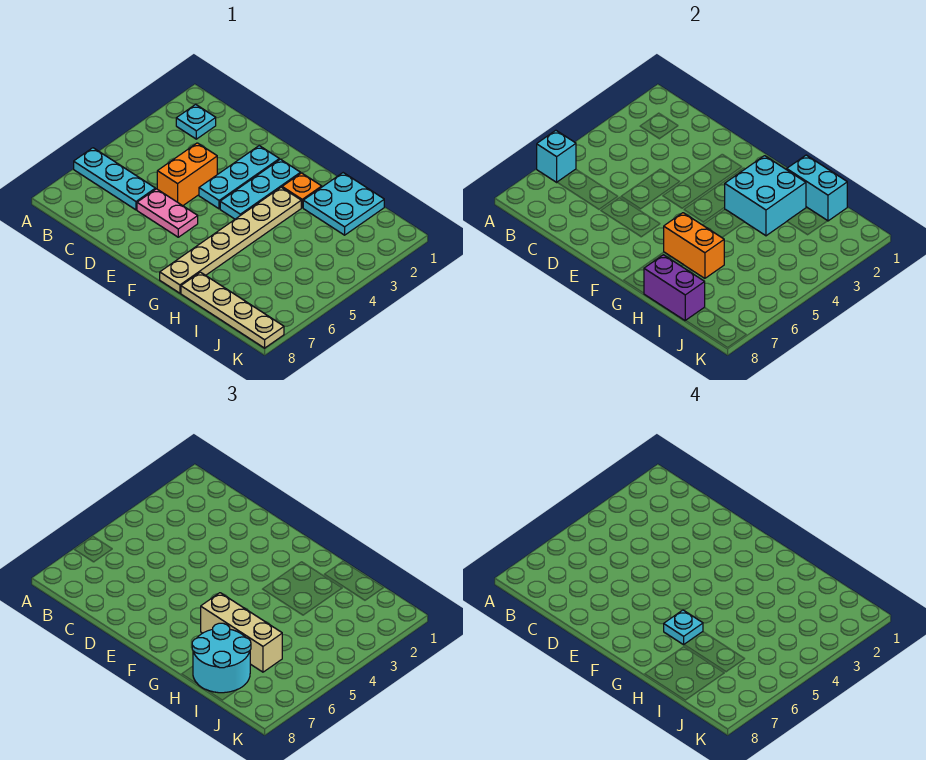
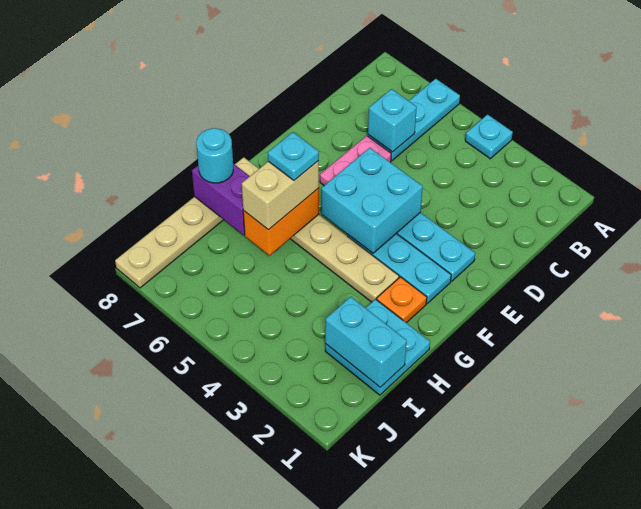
cyan 1x1 brick [537,130,576,182] -> cyan 1x1 brick moved to [368,89,417,152]
cyan 1x1 plate [176,104,216,139] -> cyan 1x1 plate moved to [465,114,513,159]
orange 1x2 brick [157,143,217,206] -> none
cyan 2x2 brick [724,156,806,236] -> cyan 2x2 brick moved to [321,148,423,253]
tan 1x3 brick [201,593,282,672] -> tan 1x2 brick [242,161,319,230]
cyan 1x2 brick [787,155,847,221] -> cyan 1x2 brick turned to [325,297,407,387]
cyan 2x2 round brick [192,623,251,693] -> cyan 1x1 round brick [196,128,233,183]
purple 1x2 brick [644,255,705,321] -> purple 1x2 brick turned to [192,164,250,235]

